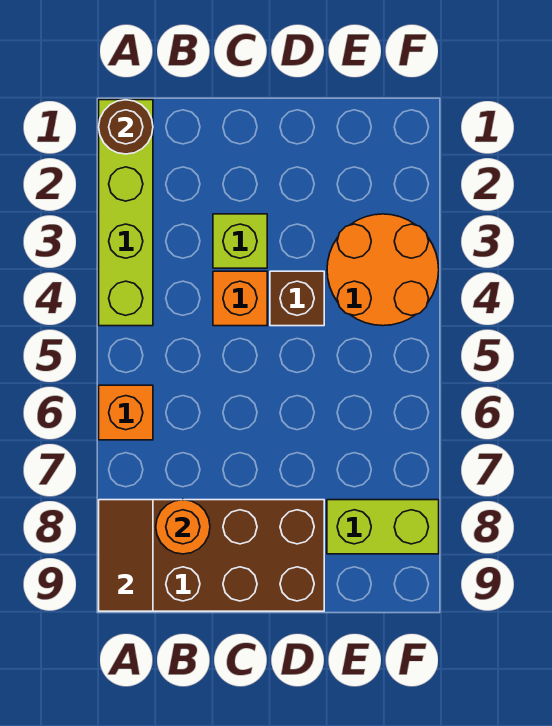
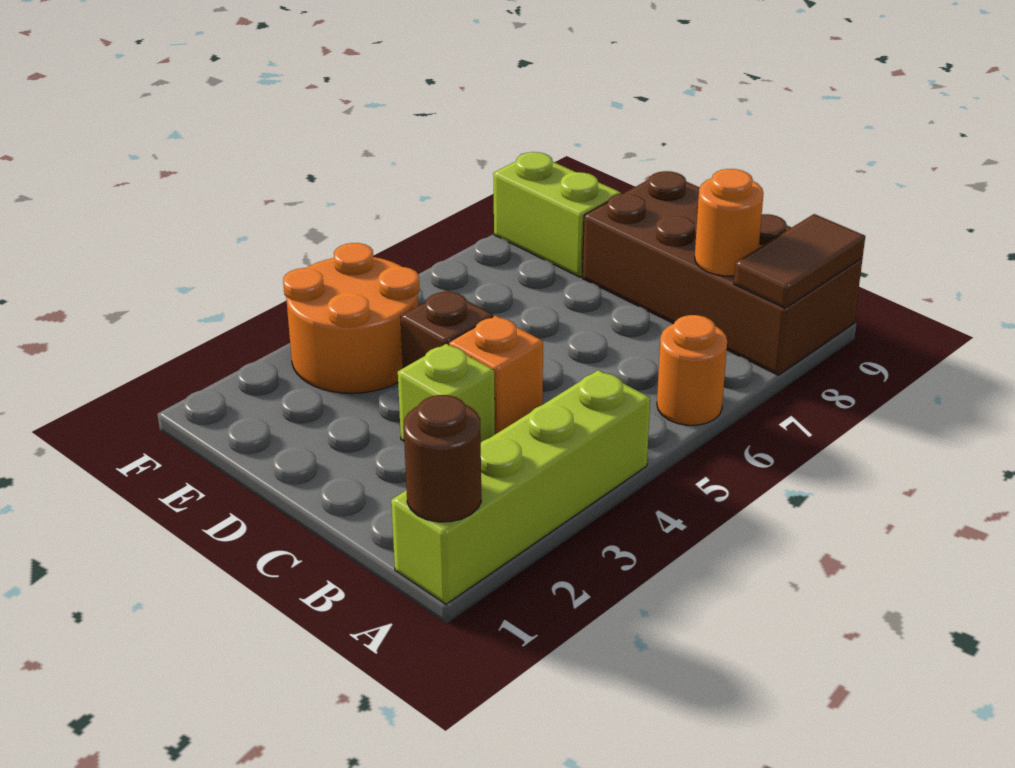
orange 1x1 brick [99,385,153,440] -> orange 1x1 round brick [657,315,727,425]

